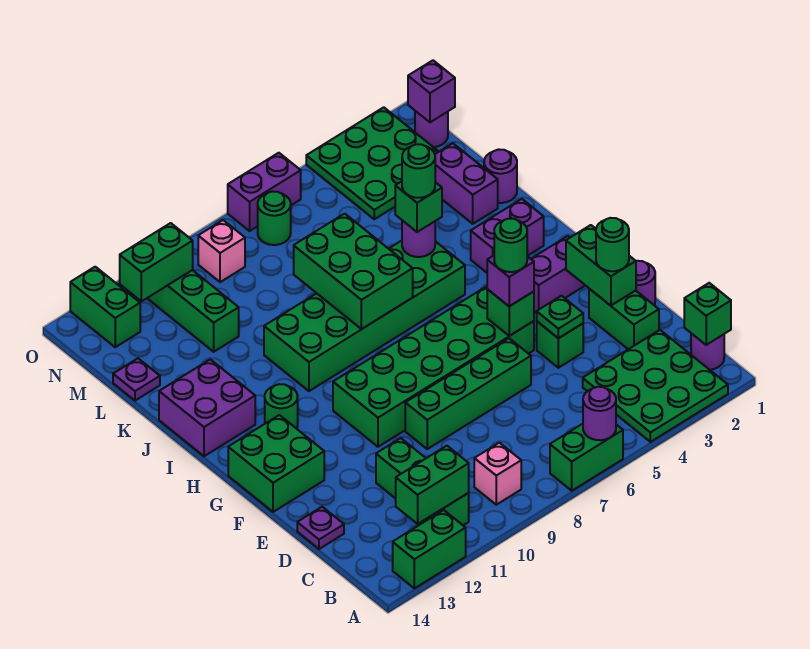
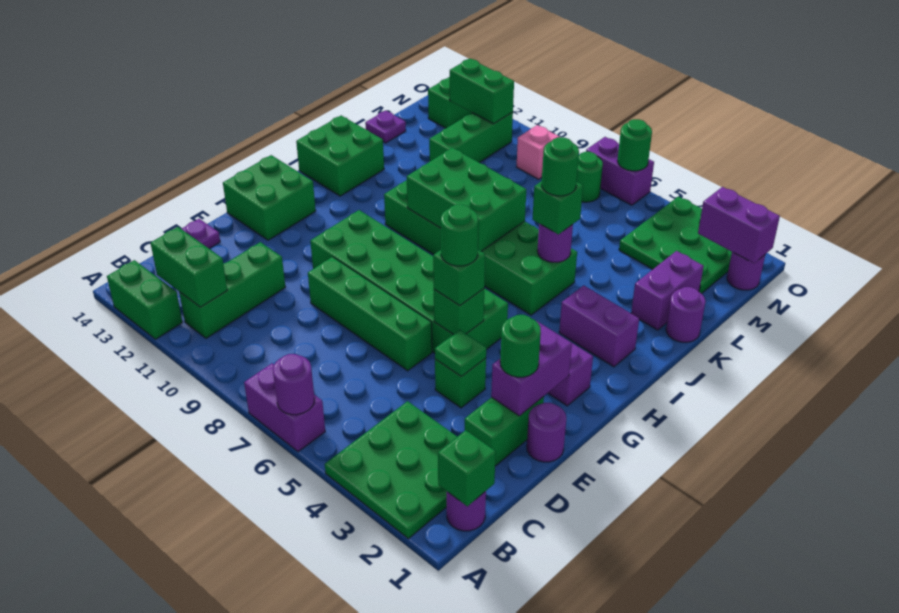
green 1x2 brick [550,424,623,491] -> purple 1x2 brick [244,363,325,452]
pink 1x1 brick [474,443,521,505] -> none
green 1x2 brick [566,225,636,306] -> purple 1x2 brick [491,325,572,416]
purple 1x1 brick [487,256,534,306] -> green 1x1 brick [433,250,485,306]
green 1x1 round brick [265,384,298,429] -> green 1x1 round brick moved to [617,119,652,171]
green 2x3 brick [294,214,413,329] -> green 2x3 brick turned to [407,148,526,251]
purple 2x2 brick [159,359,255,456] -> green 2x2 brick [296,116,384,196]
purple 1x1 brick [408,60,455,122] -> purple 1x2 brick [698,187,780,263]

